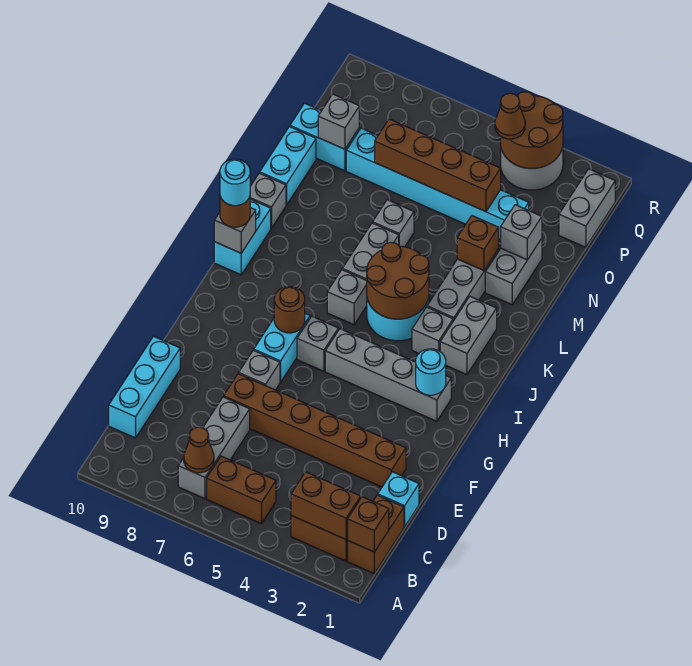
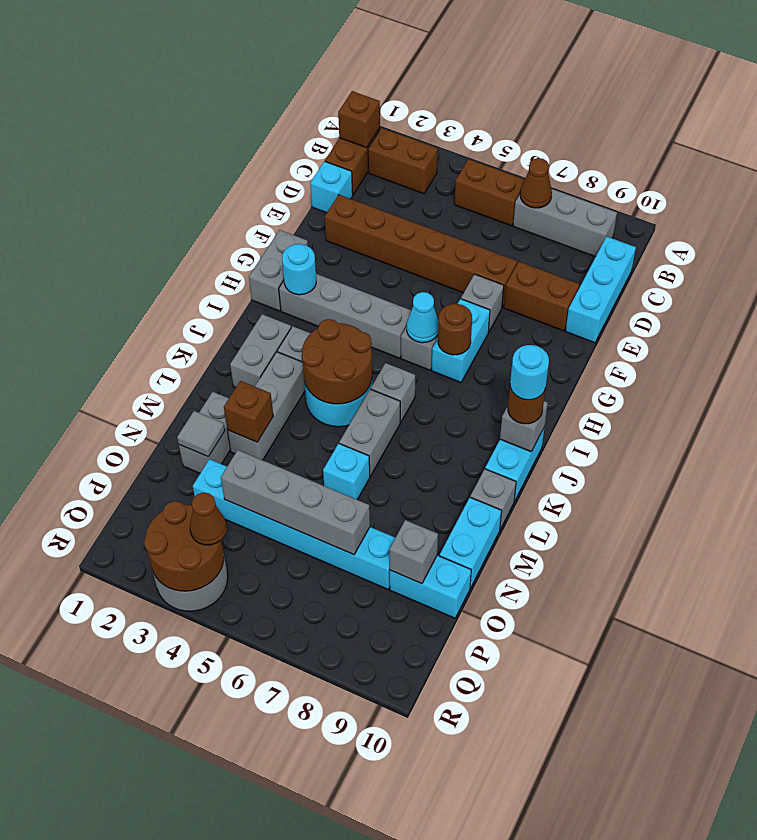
brown 1x2 brick [291,472,361,539] -> brown 1x2 brick moved to [504,262,580,331]
grey 1x3 brick [178,397,250,499] -> grey 1x3 brick turned to [513,189,617,257]
none -> cyan 1x1 cone [407,292,439,343]
grey 1x1 brick [373,200,414,247] -> cyan 1x1 brick [323,444,370,500]
grey 1x1 brick [501,205,542,260] -> grey 1x1 tile [177,411,225,457]
brown 1x4 brick [375,119,501,212] -> grey 1x4 brick [221,450,370,555]
grey 1x2 brick [559,169,615,247] -> grey 1x2 brick moved to [249,230,308,311]

